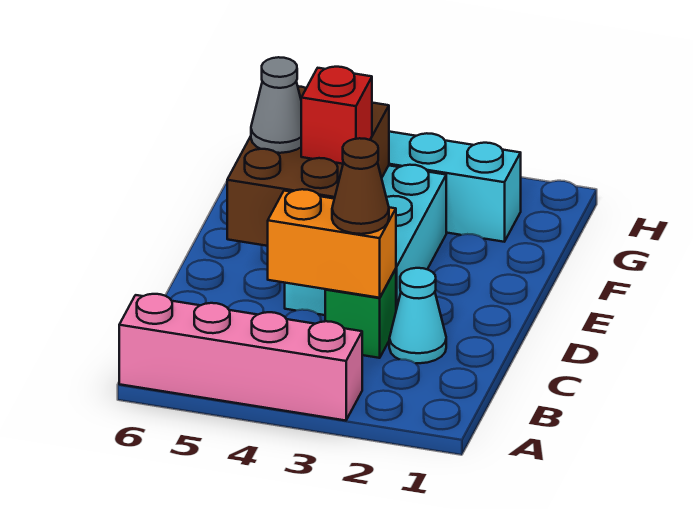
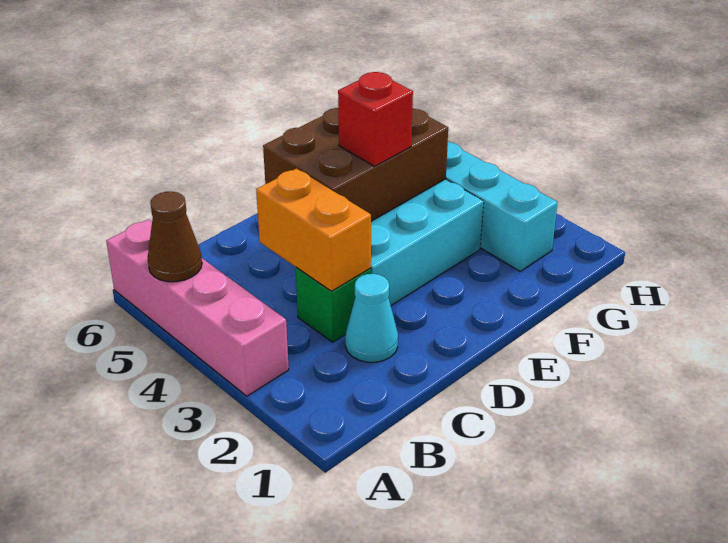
brown 1x1 cone [332,138,389,234] -> brown 1x1 cone moved to [148,192,202,282]
grey 1x1 cone [251,57,301,153] -> none

